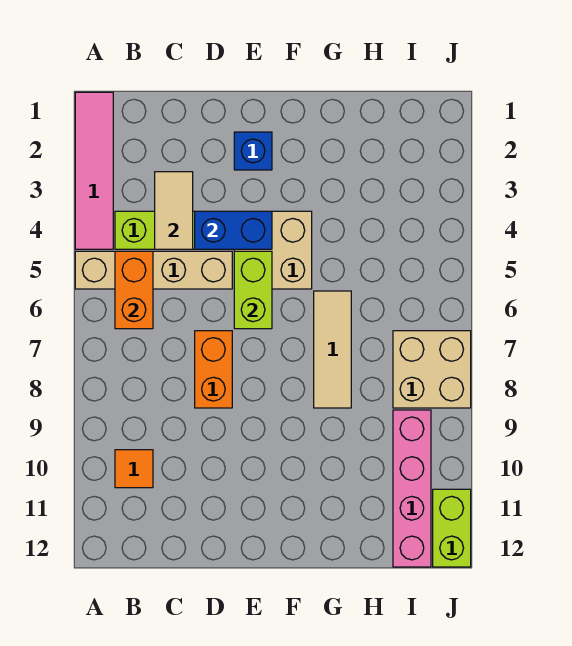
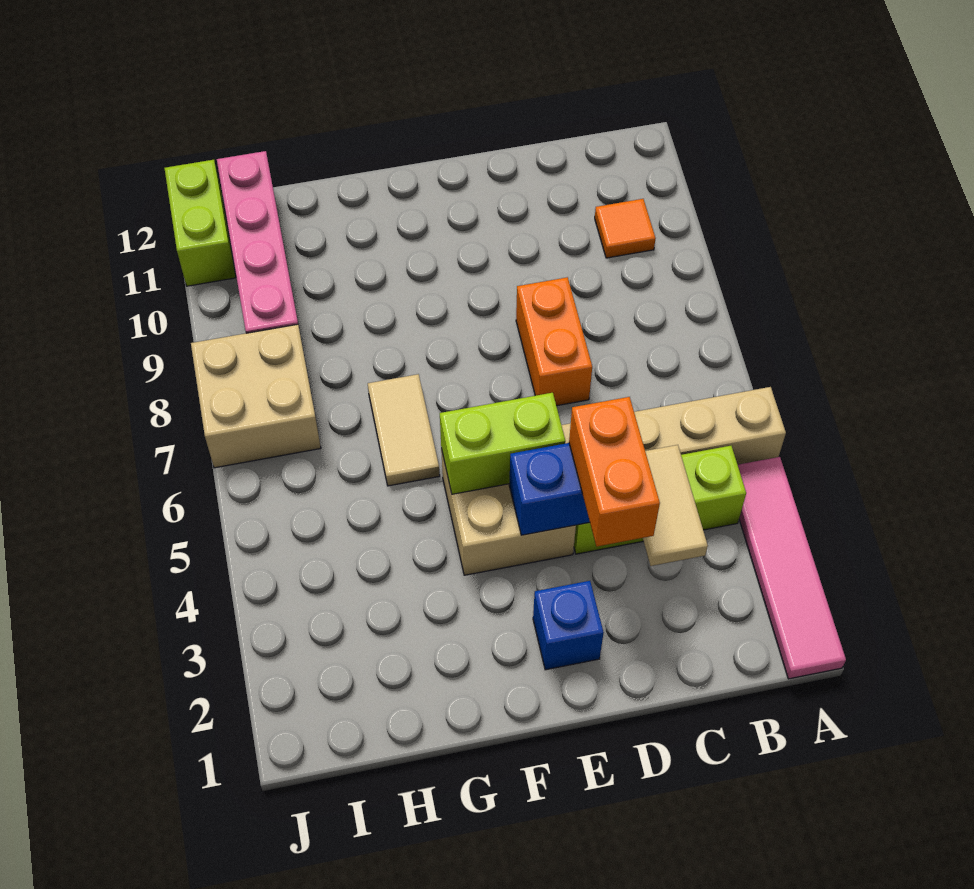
orange 1x2 brick [115,251,153,329] -> orange 1x2 brick moved to [569,397,660,546]
lime 1x2 brick [234,251,272,329] -> lime 1x2 brick turned to [440,393,566,494]
tan 1x3 tile [314,291,351,408] -> tan 1x2 tile [368,374,440,486]

